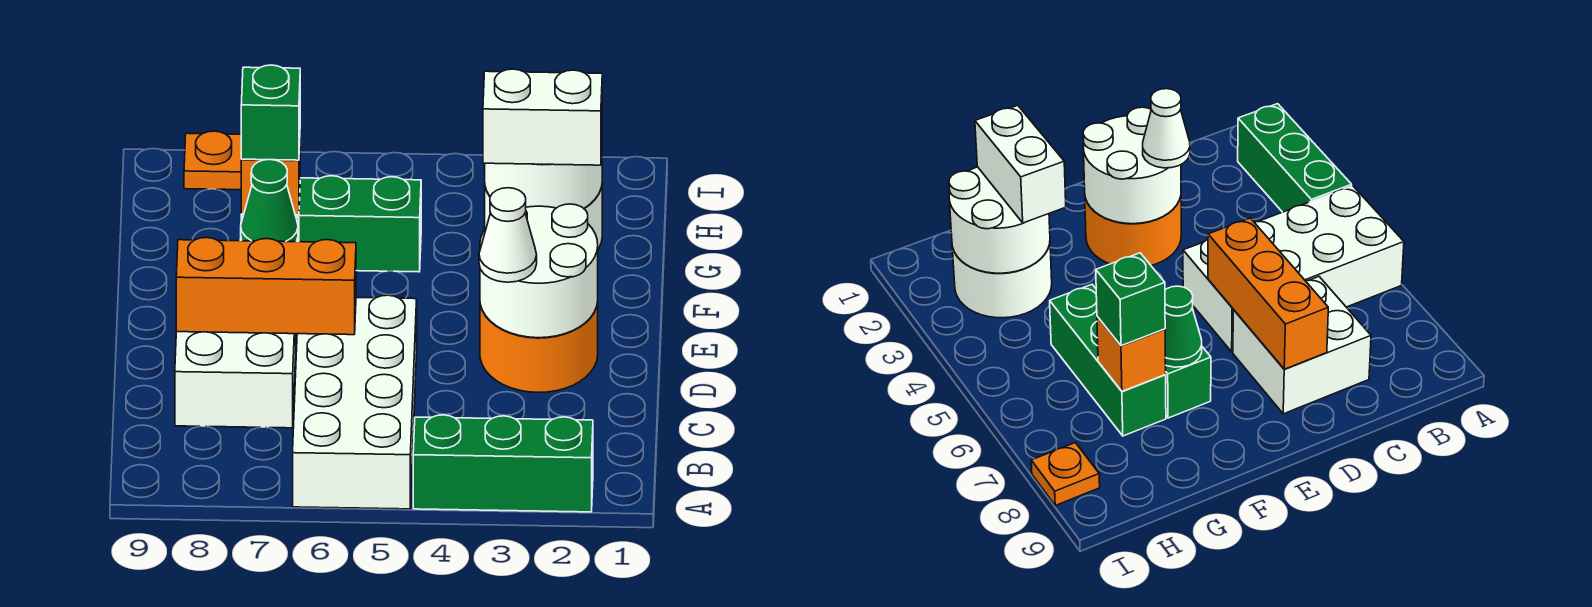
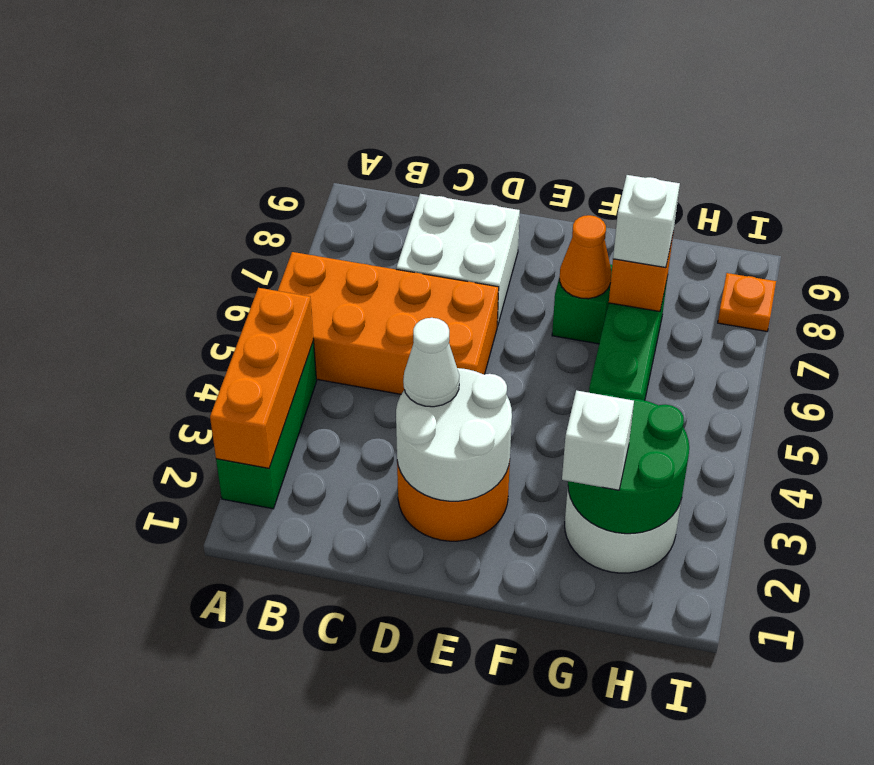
white 2x4 brick [293,295,417,509] -> orange 2x4 brick [278,252,499,394]
orange 1x3 brick [176,238,356,335] -> orange 1x3 brick moved to [210,288,314,468]
green 1x1 cone [241,159,298,242] -> orange 1x1 cone [560,215,611,299]
white 2x2 round brick [485,150,602,208] -> green 2x2 round brick [568,394,689,534]
white 1x2 brick [483,69,602,165] -> white 1x1 brick [562,390,634,490]
green 1x1 brick [241,65,300,160] -> white 1x1 brick [613,175,680,268]

